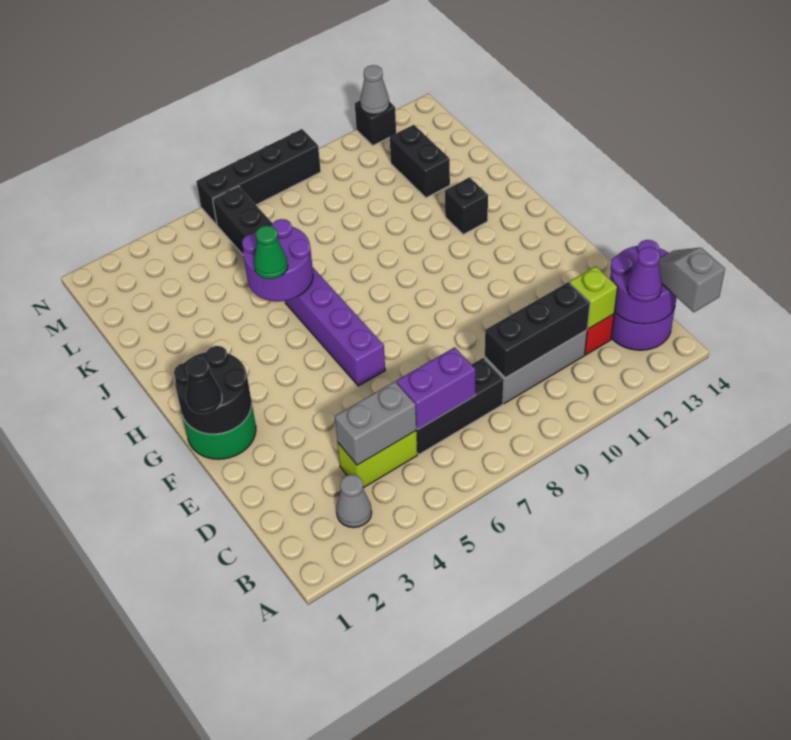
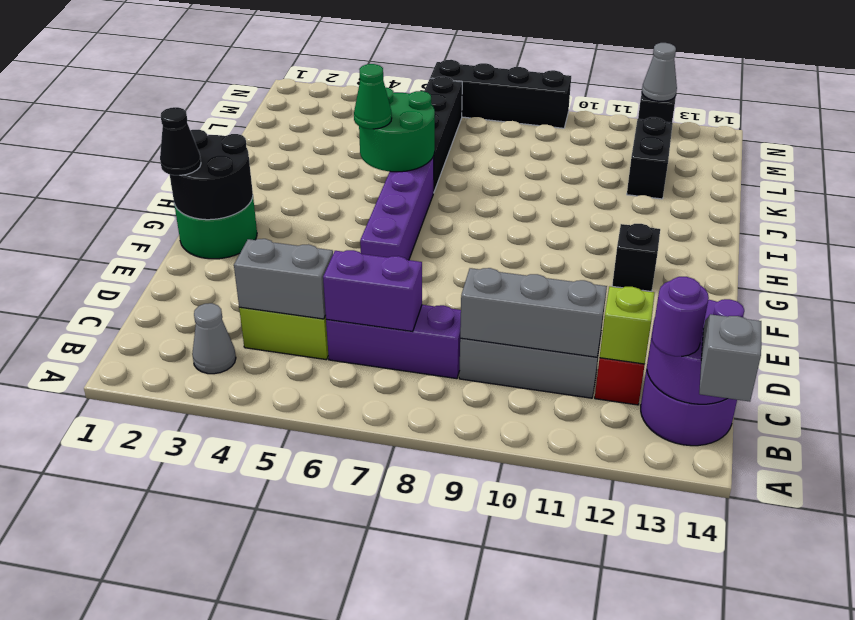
purple 1x1 cone [627,247,662,302] -> purple 1x1 round brick [652,277,709,356]
black 1x3 brick [416,358,504,454] -> purple 1x3 brick [326,305,461,379]
black 1x3 brick [485,282,590,378] -> grey 1x3 brick [460,268,607,357]
purple 2x2 round brick [242,219,313,301] -> green 2x2 round brick [359,87,435,172]
black 1x1 brick [445,177,488,234] -> black 1x1 brick moved to [612,224,660,292]

